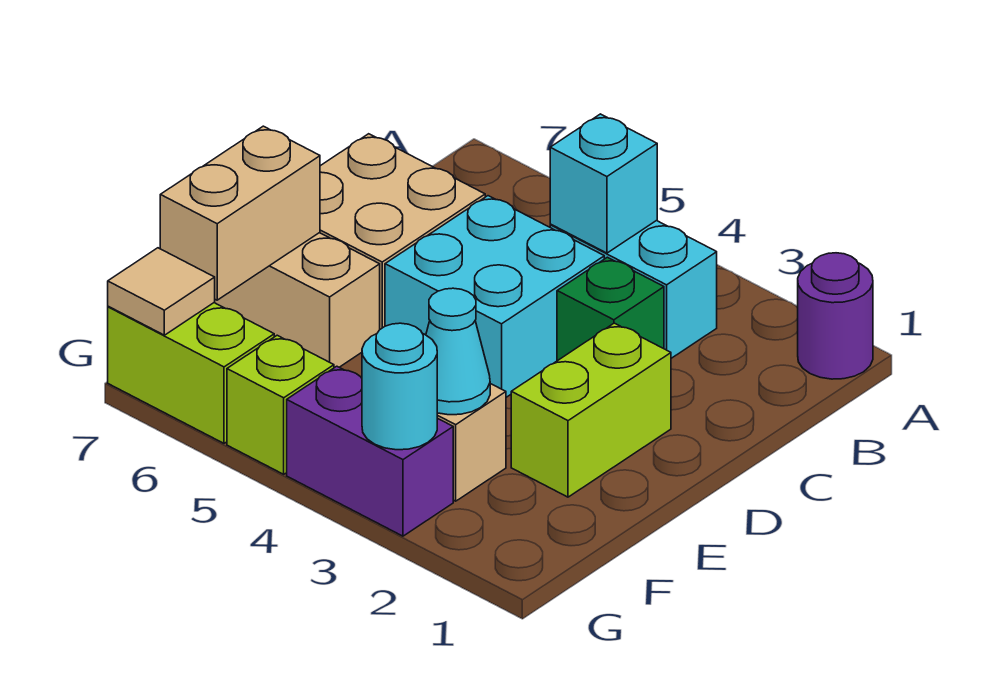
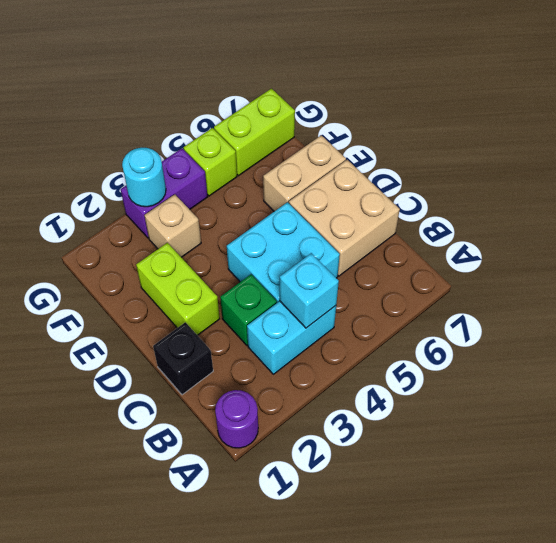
none -> black 1x1 brick [153,322,213,395]
tan 1x2 brick [160,126,320,300] -> none
cyan 1x1 cone [426,288,490,415] -> none
tan 1x1 tile [108,248,215,335] -> none

